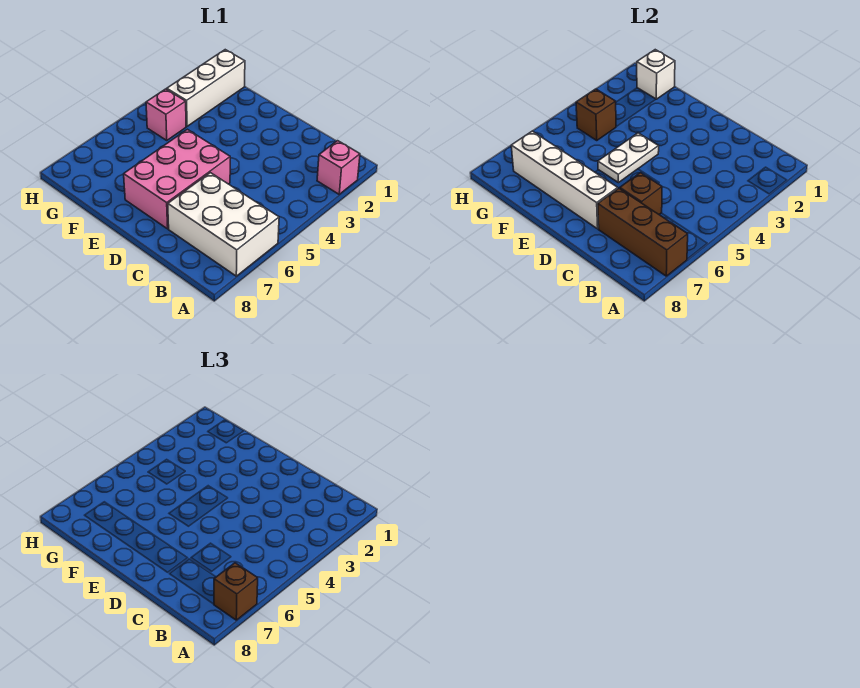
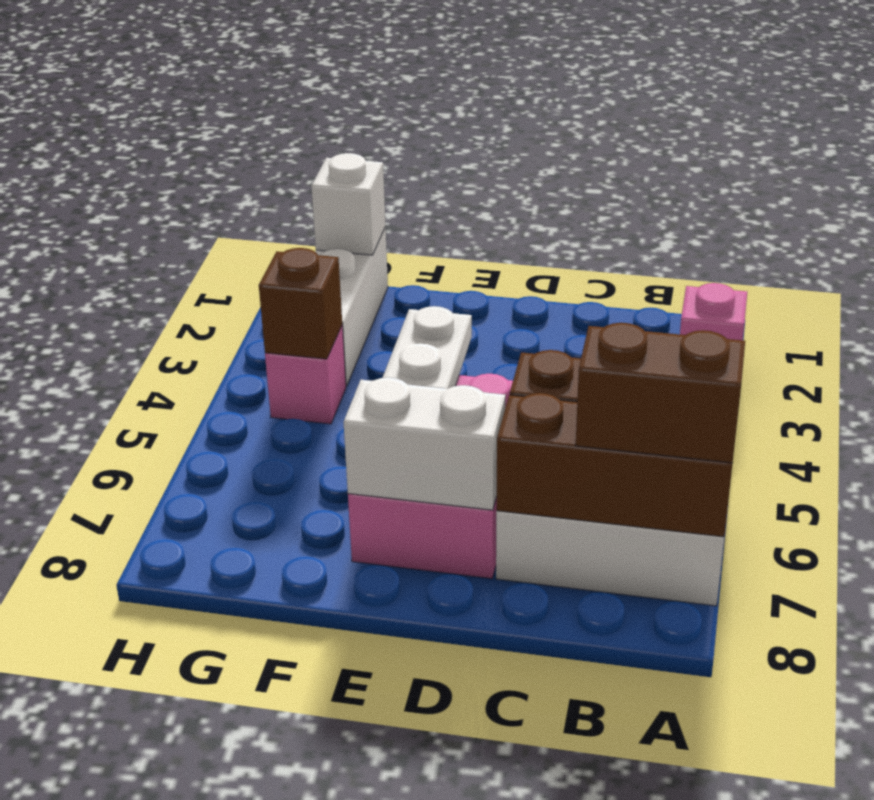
brown 1x1 brick [214,563,258,620] -> brown 1x2 brick [576,323,745,463]
white 1x4 brick [511,131,618,229] -> white 1x2 brick [344,377,505,510]

